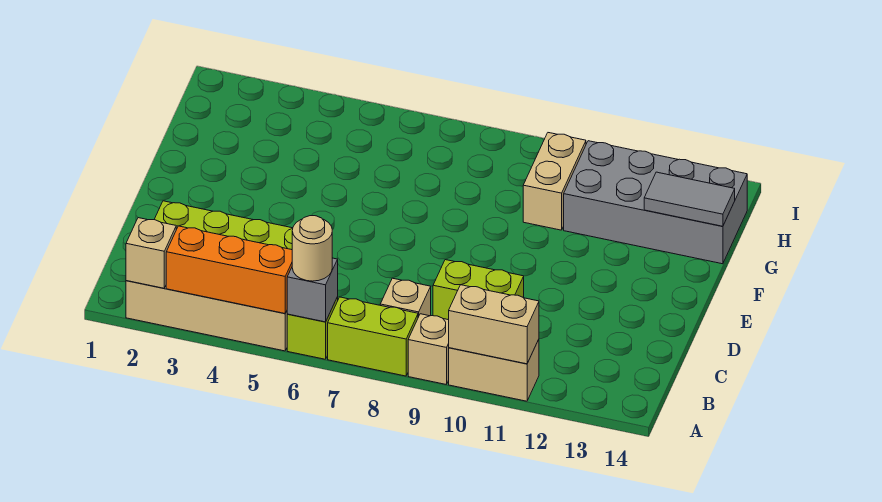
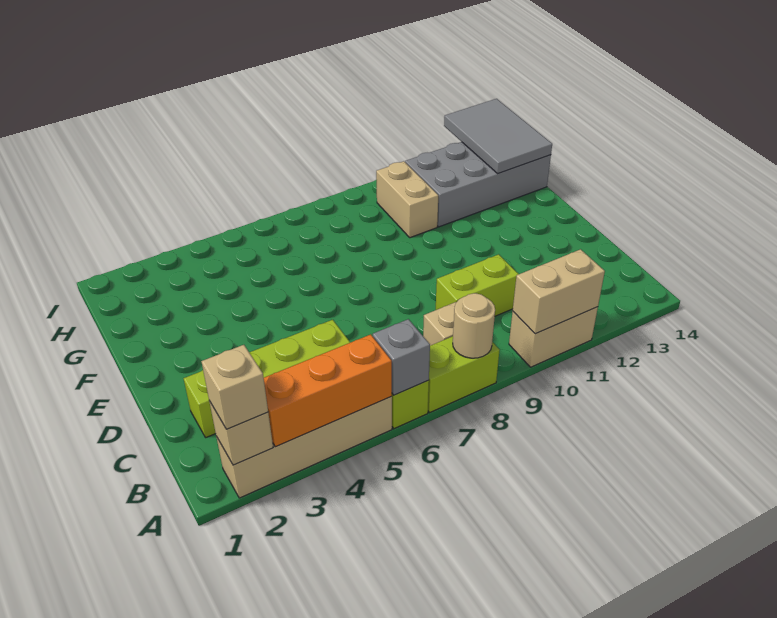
tan 1x1 round brick [292,216,332,281] -> tan 1x1 round brick moved to [453,293,495,358]
tan 1x1 brick [408,314,449,384] -> tan 1x1 brick moved to [201,345,268,429]
grey 1x2 tile [644,172,735,226] -> grey 2x3 tile [444,99,552,173]

